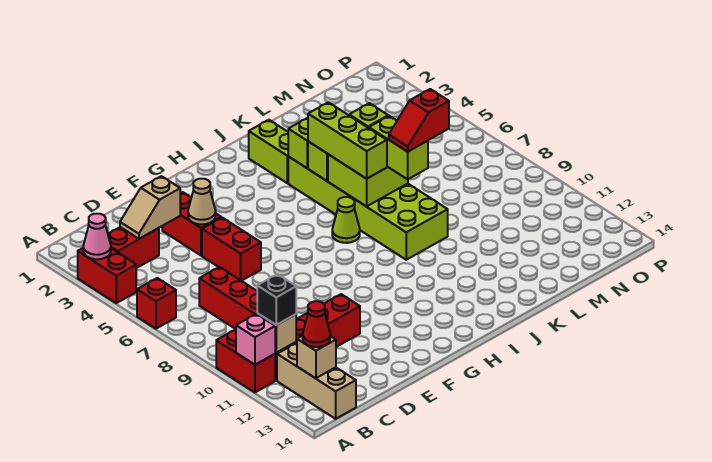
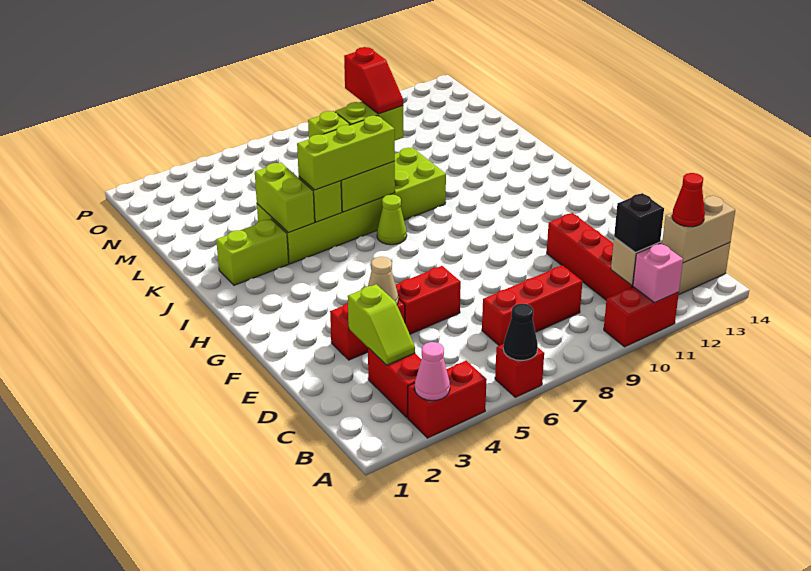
none -> black 1x1 cone [503,303,538,360]
tan 1x1 brick [297,336,336,378] -> tan 1x2 brick [662,195,735,263]
tan 1x2 slope [120,176,180,239] -> lime 1x2 slope [348,284,415,365]

